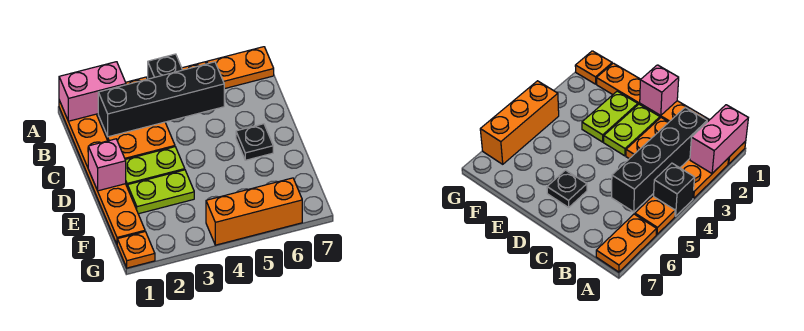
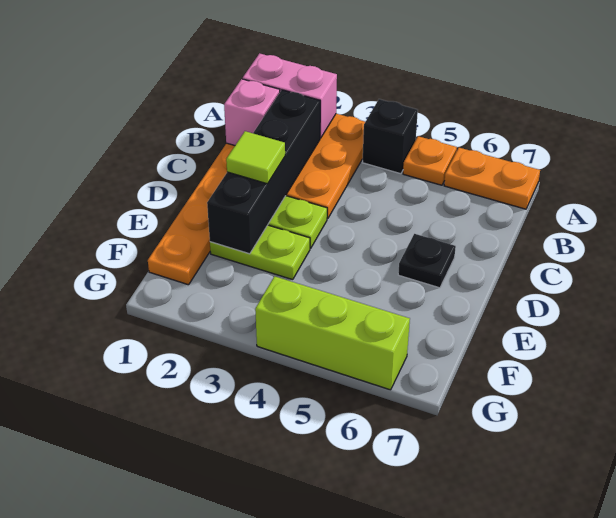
black 1x4 brick [98,62,224,137] -> black 1x4 brick turned to [207,90,320,254]
pink 1x1 brick [88,139,126,191] -> pink 1x1 brick moved to [224,79,280,145]
none -> lime 1x1 tile [226,131,285,184]
orange 1x1 plate [117,232,155,268] -> none
orange 1x3 brick [206,178,302,245] -> lime 1x3 brick [255,276,410,390]

